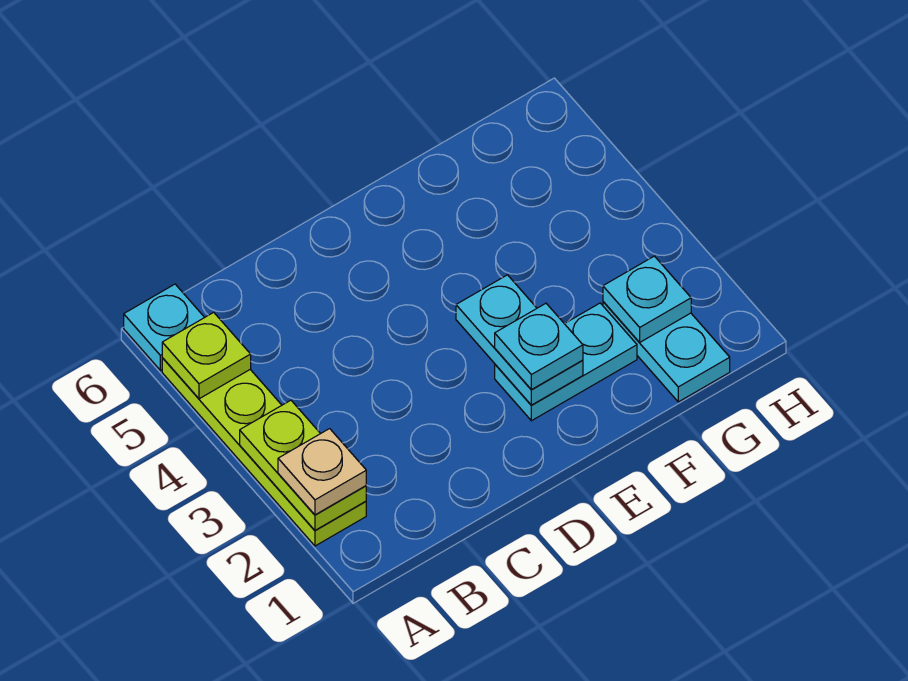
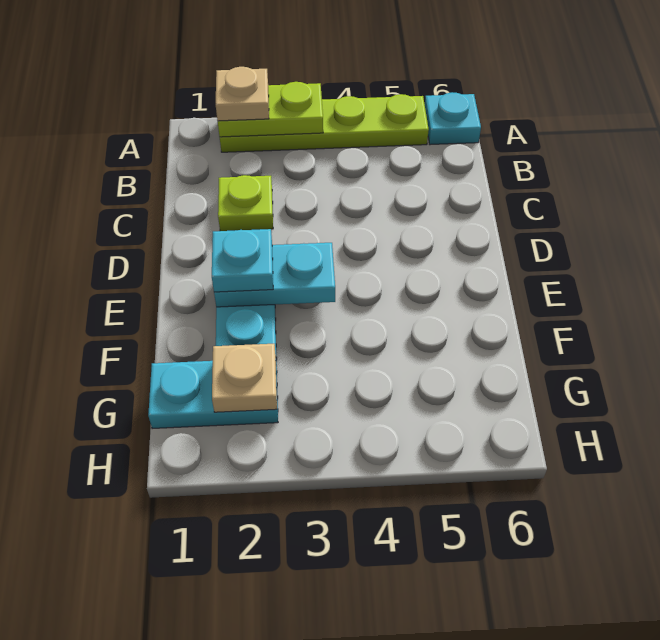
lime 1x1 plate [162,312,251,399] -> lime 1x1 plate moved to [218,175,273,231]
cyan 1x1 plate [603,256,691,342] -> tan 1x1 plate [212,344,277,412]

